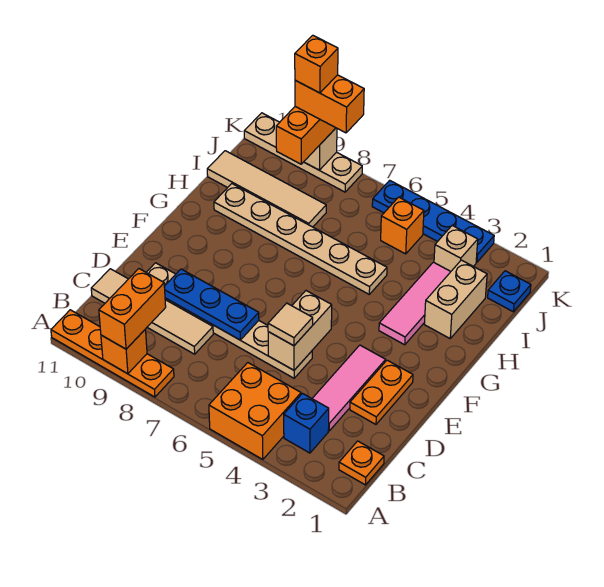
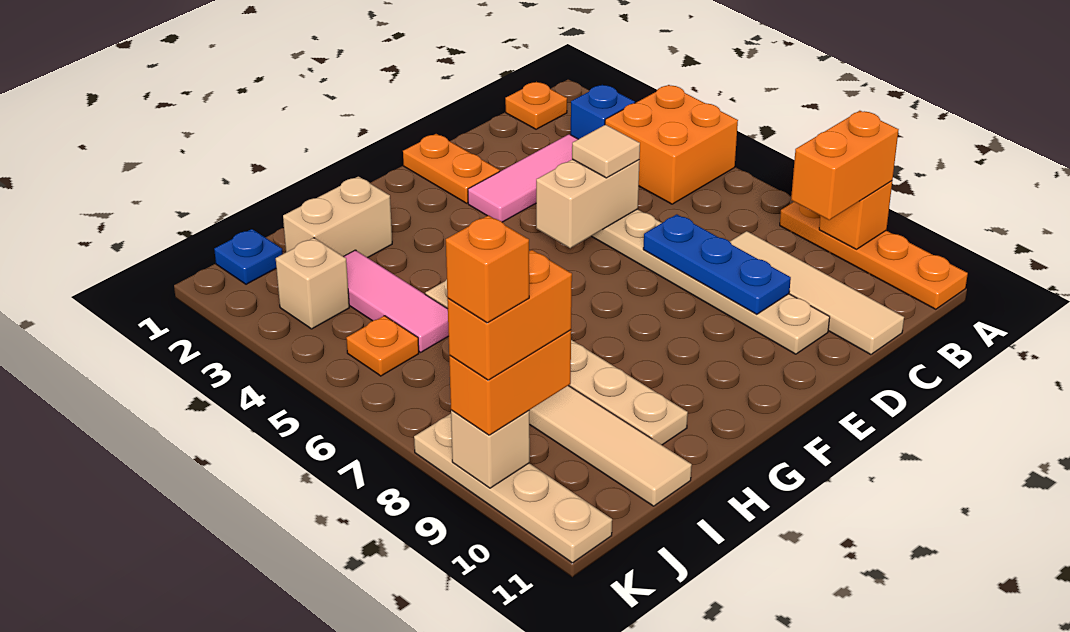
orange 1x2 plate [350,360,413,424] -> orange 1x2 plate turned to [403,134,500,203]
pink 1x3 tile [379,262,451,345] -> pink 1x3 tile turned to [343,250,449,352]
orange 1x1 brick [381,197,424,254] -> orange 1x1 plate [346,316,419,376]
blue 1x4 plate [372,180,494,262] -> none
orange 1x2 brick [295,75,364,133] -> orange 1x2 brick turned to [447,250,572,380]

